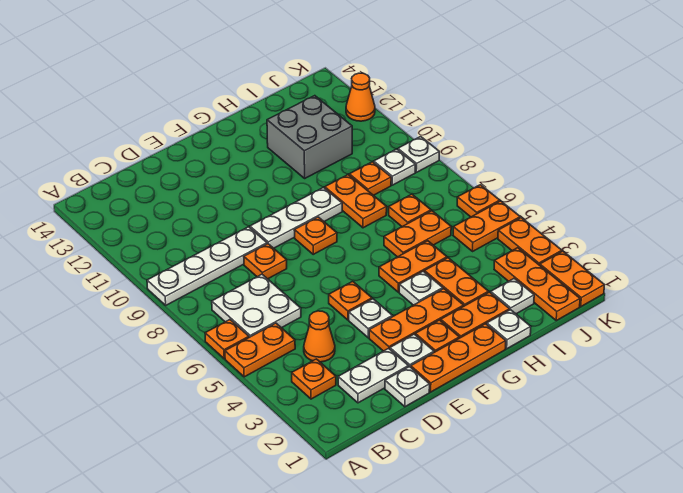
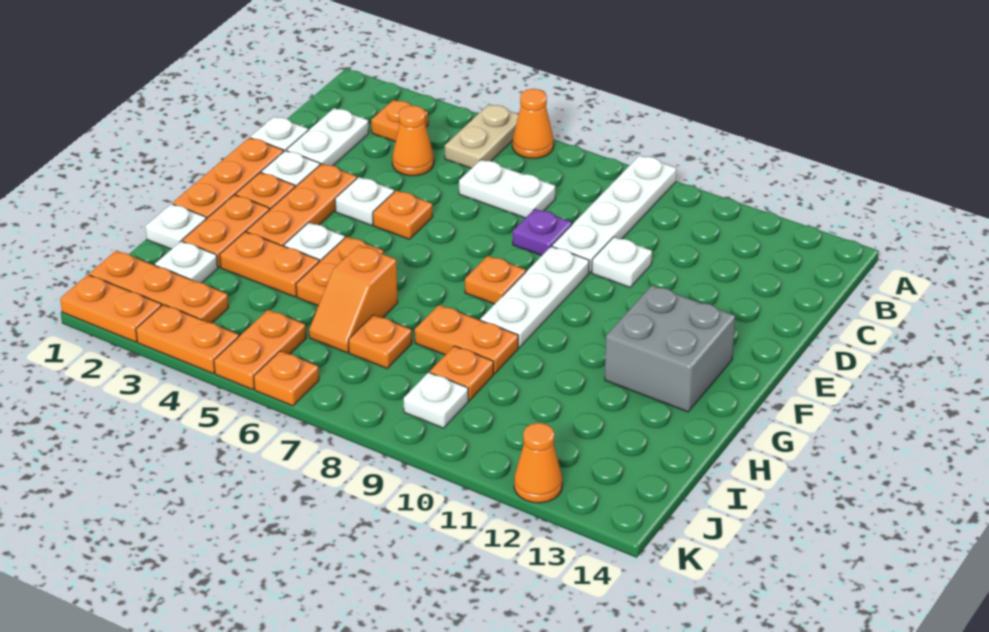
orange 1x2 plate [225,323,295,377] -> tan 1x2 plate [445,104,519,168]
orange 1x1 plate [205,320,249,359] -> orange 1x1 cone [512,89,554,158]
white 2x2 plate [212,274,301,337] -> white 1x2 plate [459,160,555,218]
orange 1x1 plate [244,244,287,279] -> purple 1x1 plate [513,209,572,256]
orange 1x2 plate [384,211,451,257] -> orange 1x2 slope [309,245,398,353]
grey 2x2 brick [267,96,352,178] -> grey 2x2 brick moved to [605,285,735,412]
white 1x1 plate [398,136,439,172] -> white 1x1 plate moved to [592,237,652,287]

